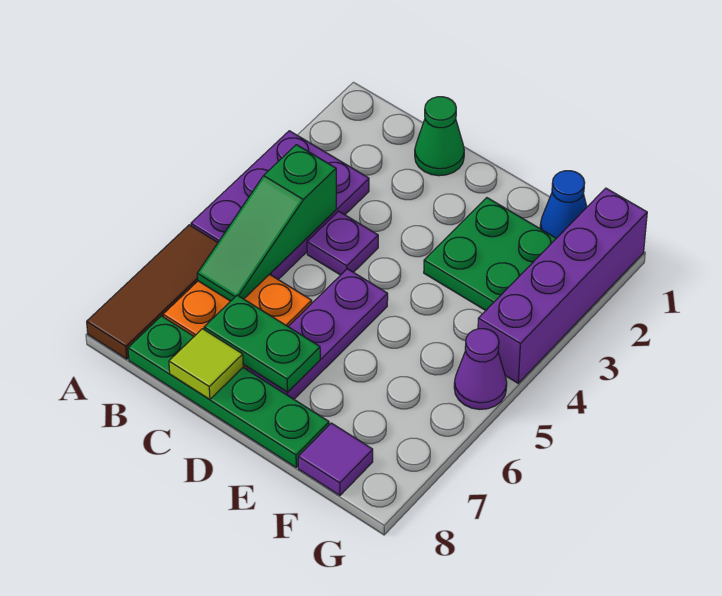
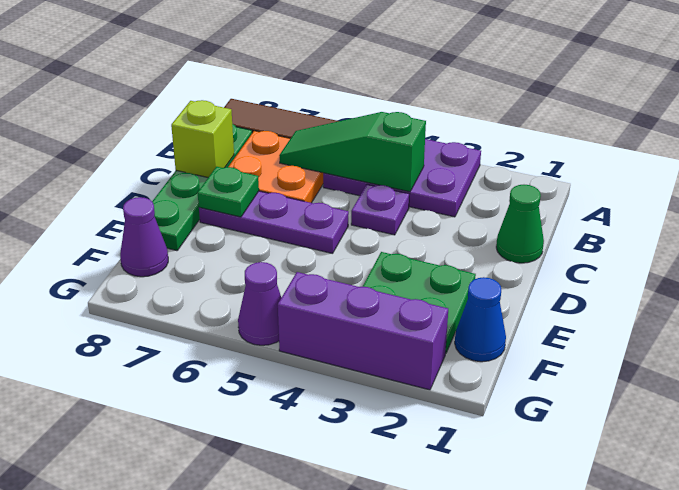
green 1x2 plate [204,295,320,392] -> green 1x1 plate [198,167,259,217]
lime 1x1 tile [169,329,243,400] -> lime 1x1 brick [171,100,234,177]
purple 1x1 tile [298,423,373,496] -> purple 1x1 cone [120,197,168,277]
purple 1x4 brick [478,188,647,383] -> purple 1x3 brick [278,272,448,390]

